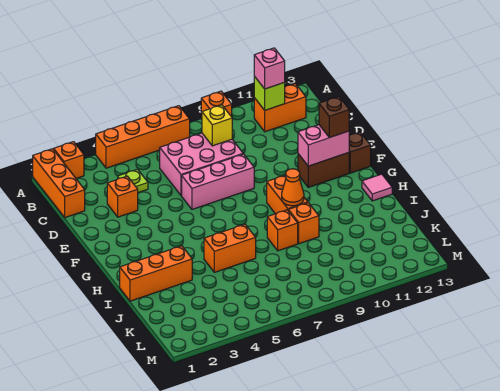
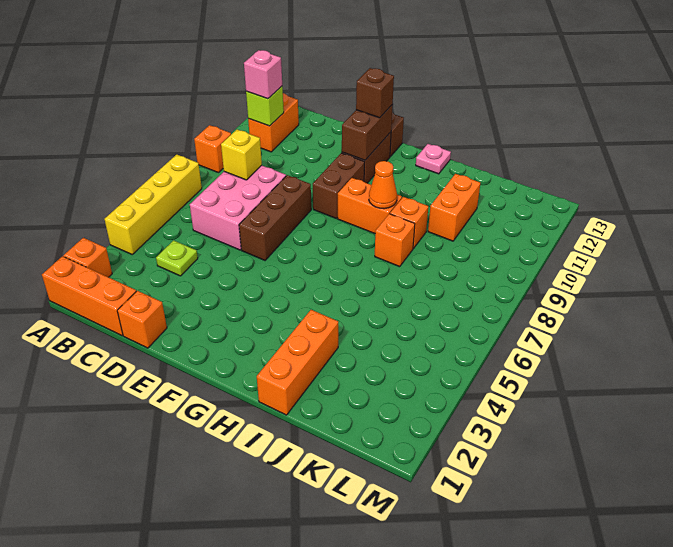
orange 1x4 brick [96,106,190,168] -> yellow 1x4 brick [104,155,202,254]
orange 1x1 brick [107,176,138,217] -> orange 1x1 brick moved to [117,291,167,348]
pink 1x3 brick [182,154,254,209] -> brown 1x3 brick [239,175,311,260]
none -> brown 1x2 brick [313,153,365,219]
pink 1x2 brick [298,125,349,166] -> brown 1x2 brick [341,104,393,160]
pink 1x1 tile [362,174,392,201] -> pink 1x1 plate [416,144,451,174]
orange 1x2 brick [204,224,256,272] -> orange 1x2 brick moved to [428,174,480,241]

